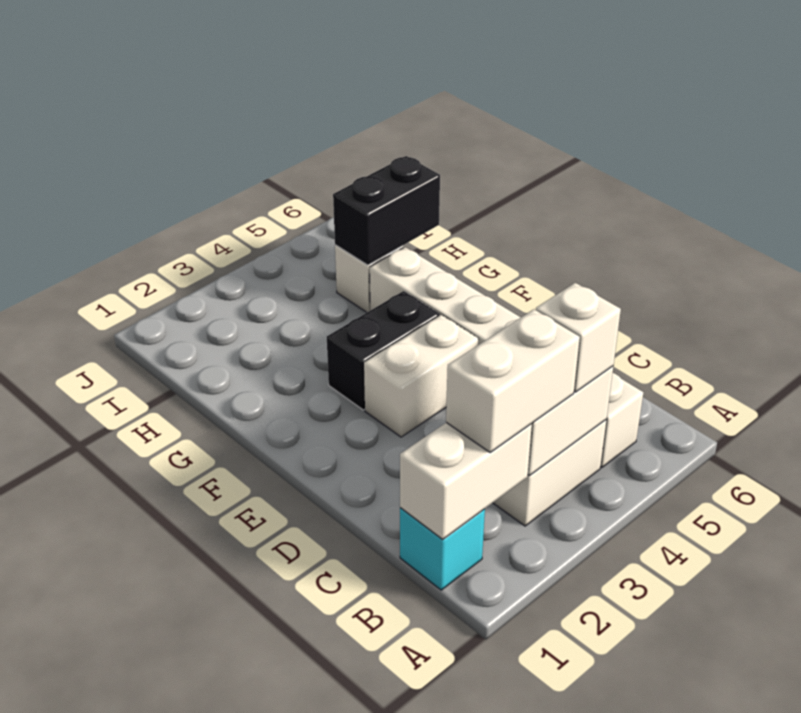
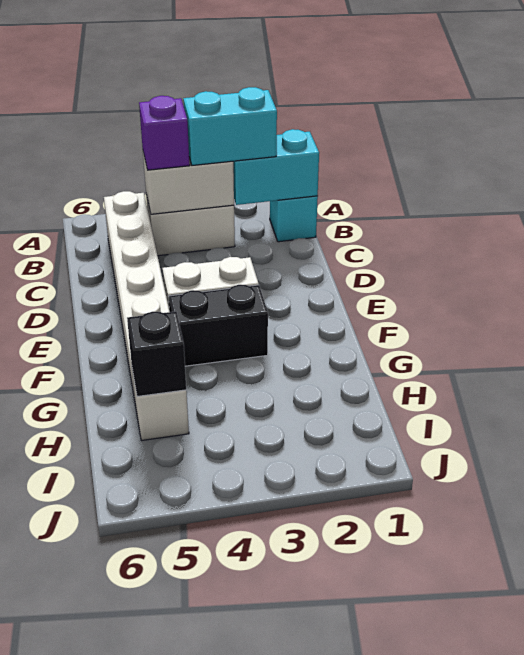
white 1x2 brick [400,423,532,539] -> cyan 1x2 brick [233,129,319,205]
white 1x2 brick [446,309,580,452] -> cyan 1x2 brick [183,87,277,165]
white 1x1 brick [536,283,621,392] -> purple 1x1 brick [139,96,190,170]
black 1x2 brick [333,156,440,265] -> black 1x1 brick [127,311,186,396]

